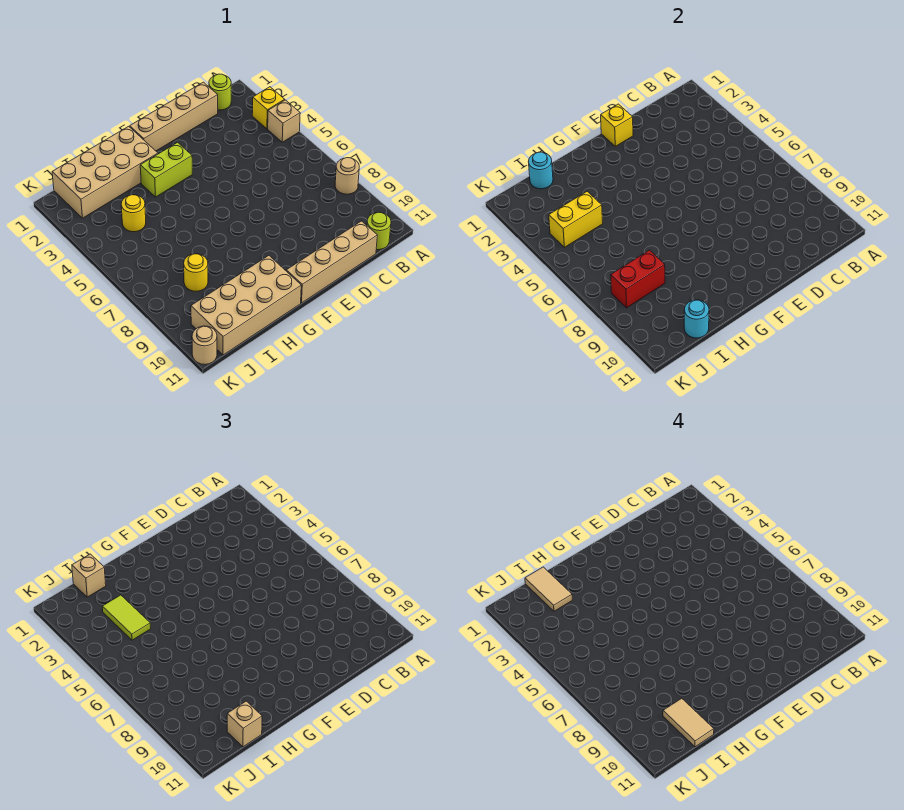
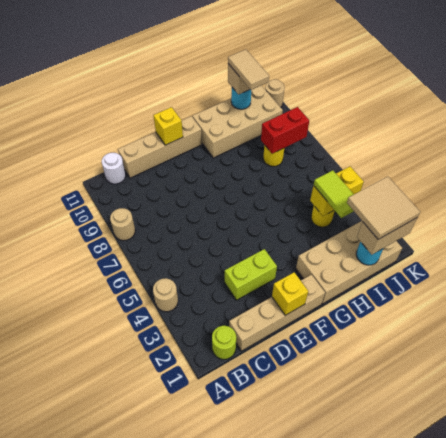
yellow 1x1 brick [252,87,285,129] -> yellow 1x1 brick moved to [153,107,183,145]
tan 1x1 brick [268,100,300,142] -> tan 1x1 round brick [153,278,178,312]
lime 1x1 round brick [367,212,391,250] -> white 1x1 round brick [102,153,126,184]
lime 1x2 brick [140,142,192,197] -> lime 1x2 brick moved to [225,249,277,300]
tan 1x1 brick [72,554,106,597] -> tan 1x2 brick [357,218,417,255]
tan 1x2 tile [525,567,572,611] -> tan 2x2 tile [347,177,420,239]

